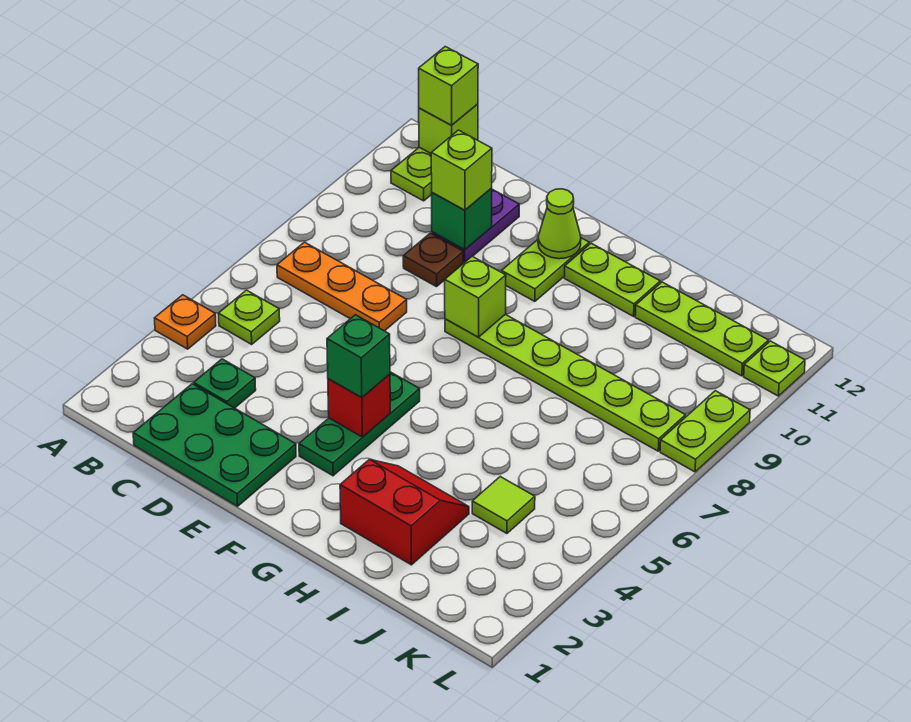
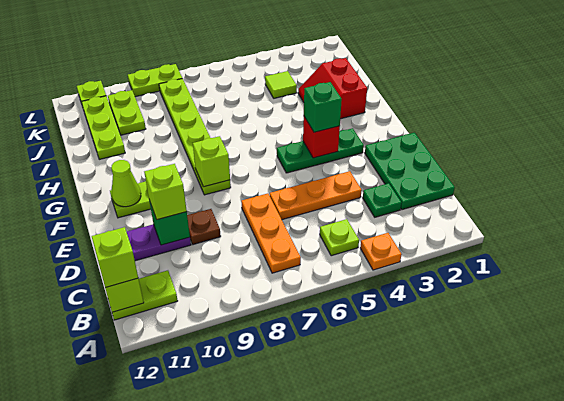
none -> orange 1x3 plate [270,171,362,220]
lime 1x2 plate [564,243,660,316] -> lime 1x2 plate moved to [108,90,146,135]

